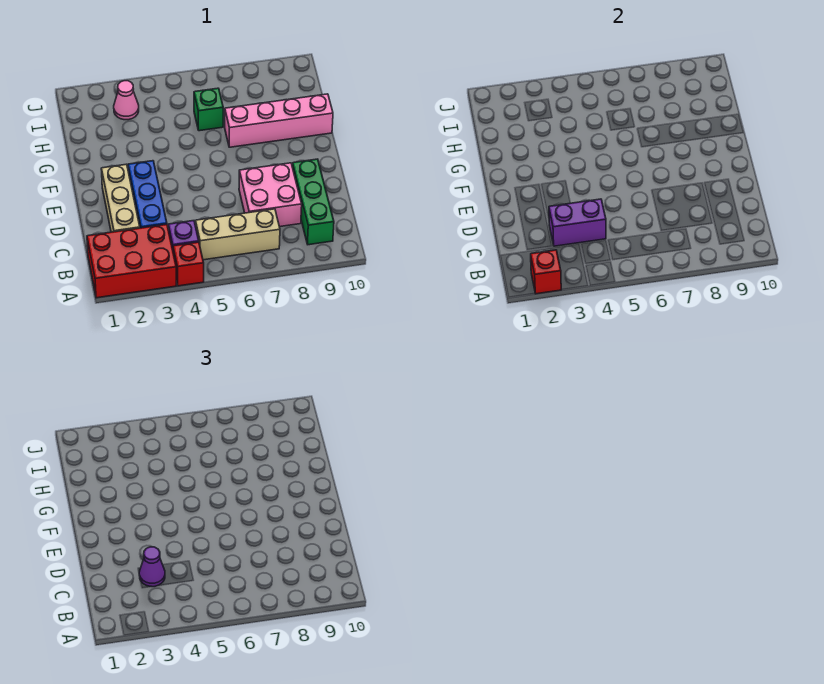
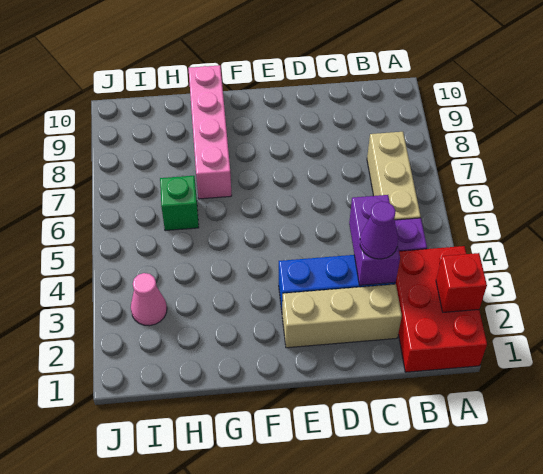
red 1x1 brick [173,242,204,286] -> none
green 1x3 brick [292,159,334,245] -> none
pink 2x2 brick [239,163,302,227] -> none

